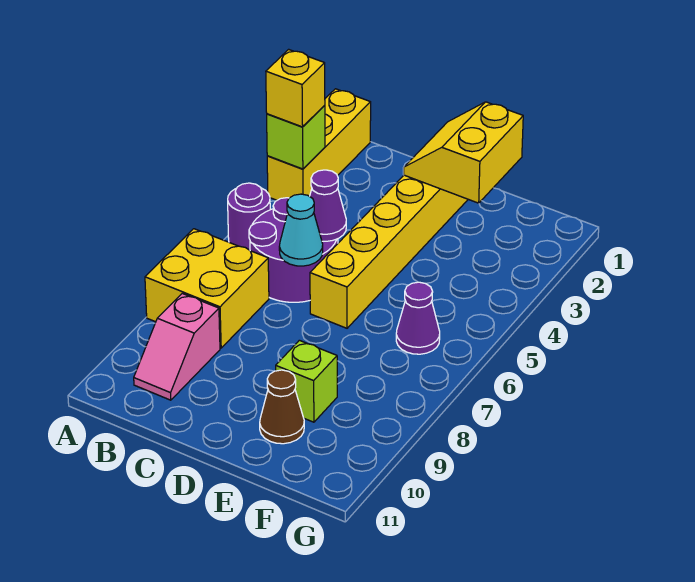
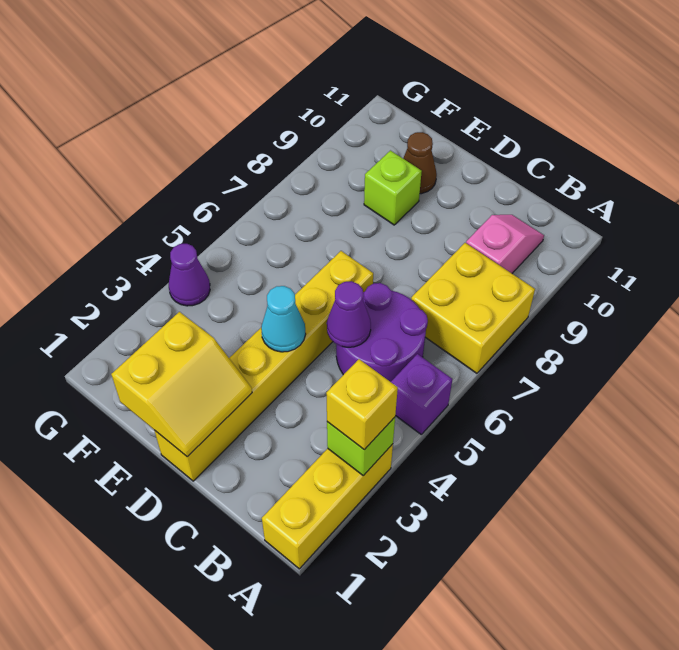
purple 1x1 round brick [228,183,270,250] -> purple 1x1 brick [391,354,452,434]
cyan 1x1 cone [279,194,323,266] -> cyan 1x1 cone moved to [261,286,306,352]
purple 1x1 cone [396,282,440,354] -> purple 1x1 cone moved to [169,244,210,306]

